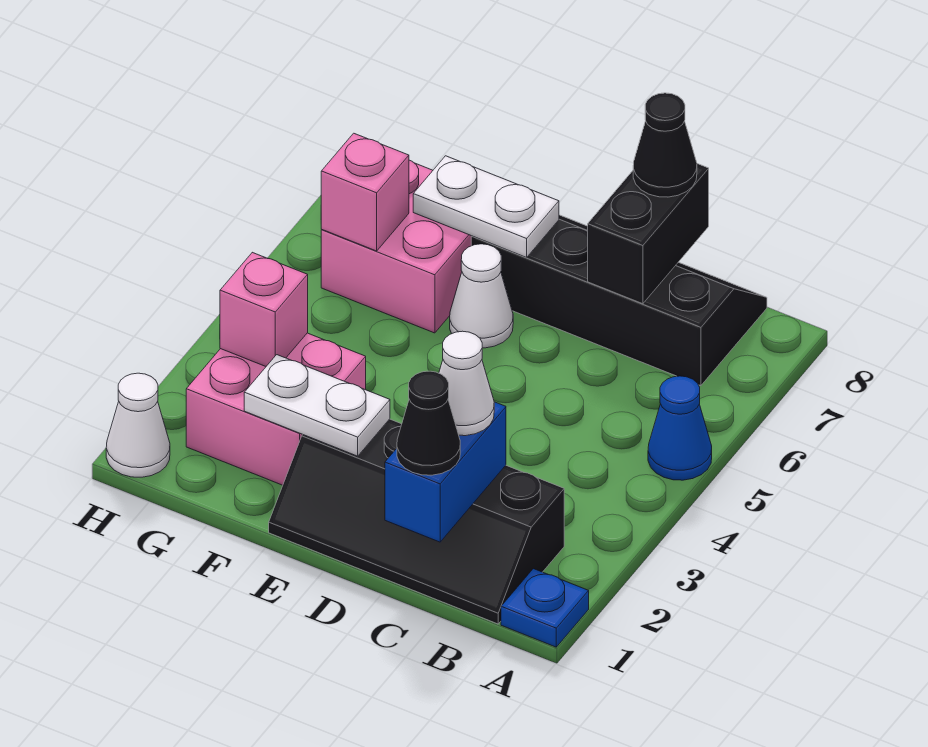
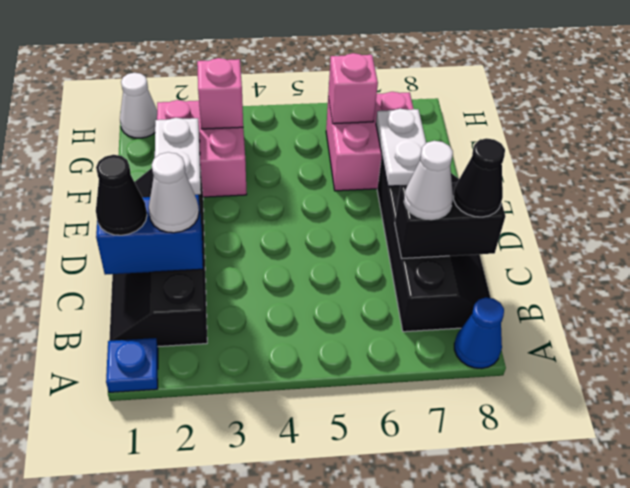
blue 1x1 cone [648,376,712,480] -> blue 1x1 cone moved to [454,297,504,369]
white 1x1 cone [450,244,513,348] -> white 1x1 cone moved to [404,141,453,220]

